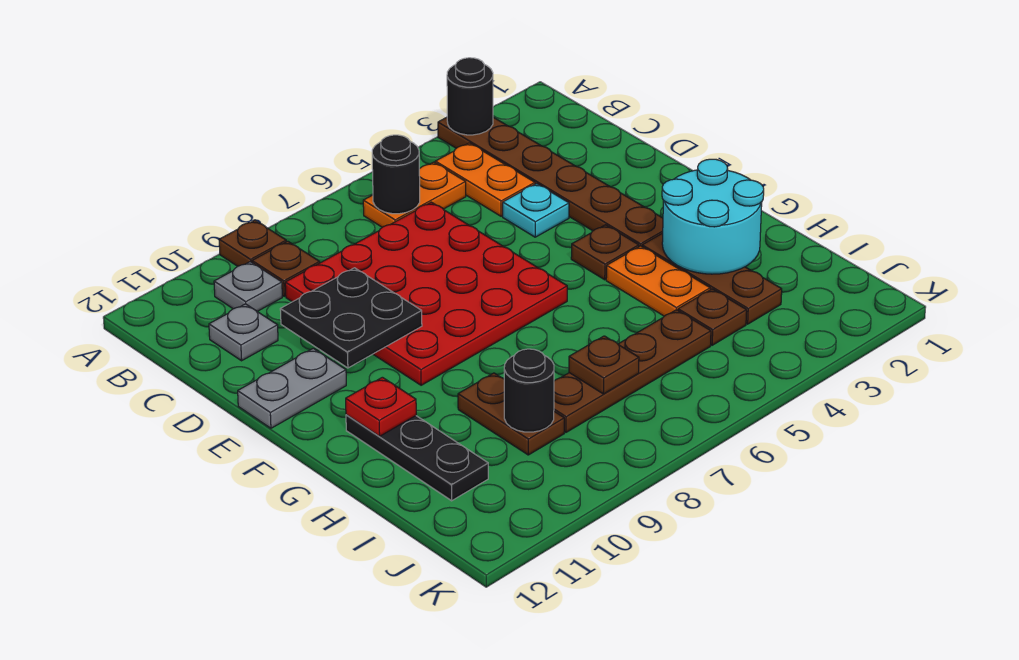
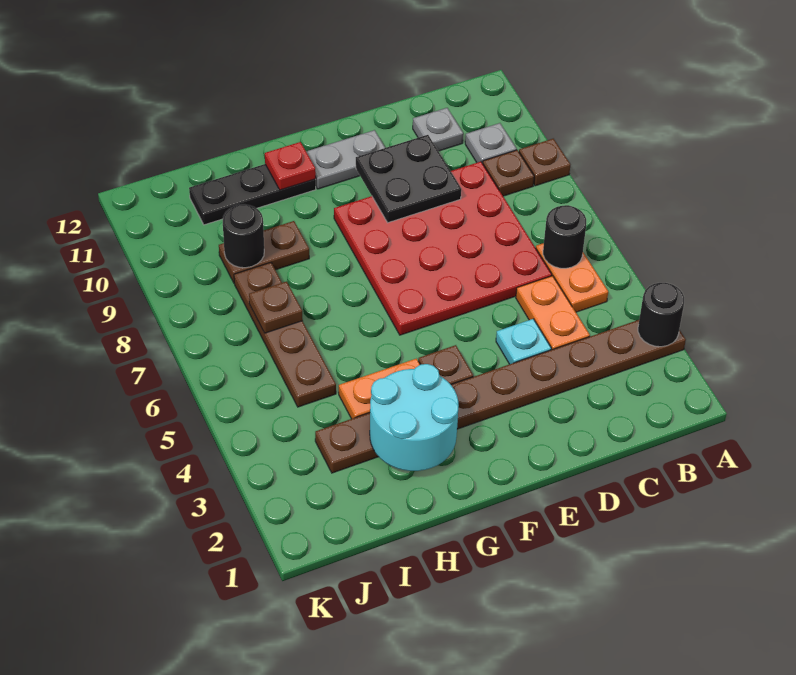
orange 1x2 plate [435,143,535,216] -> orange 1x2 plate turned to [516,276,590,350]
grey 1x2 plate [238,348,346,428] -> grey 1x2 plate turned to [306,130,385,189]
brown 1x1 plate [678,289,747,345] -> none

